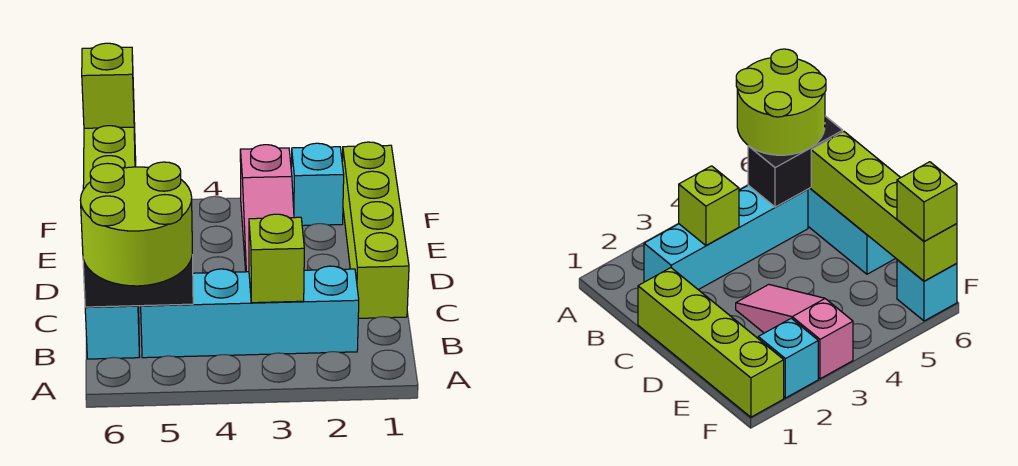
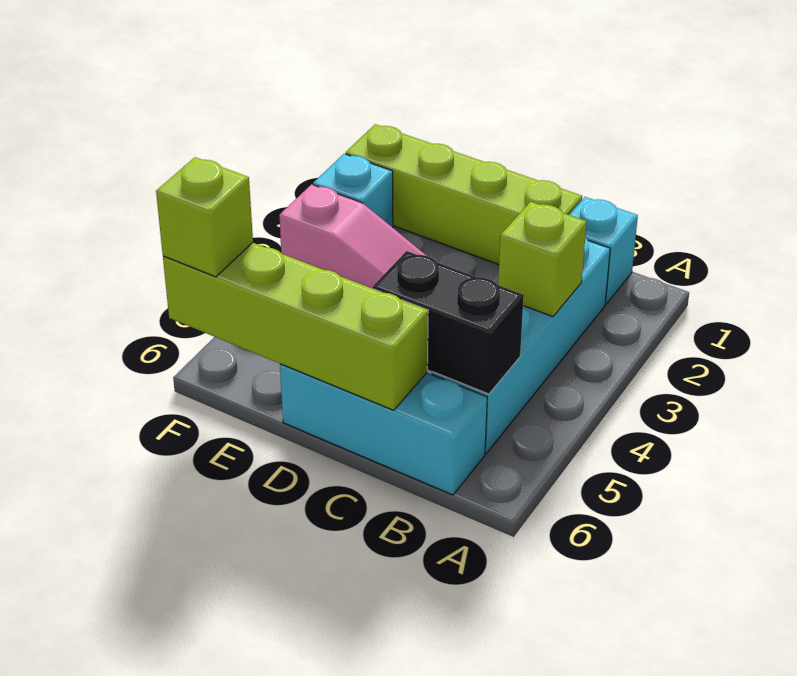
lime 2x2 round brick [80,162,192,286] -> none
black 1x2 brick [83,255,193,307] -> black 1x2 brick turned to [373,251,524,394]
cyan 1x1 brick [897,260,957,321] -> cyan 1x1 brick moved to [569,197,638,304]

